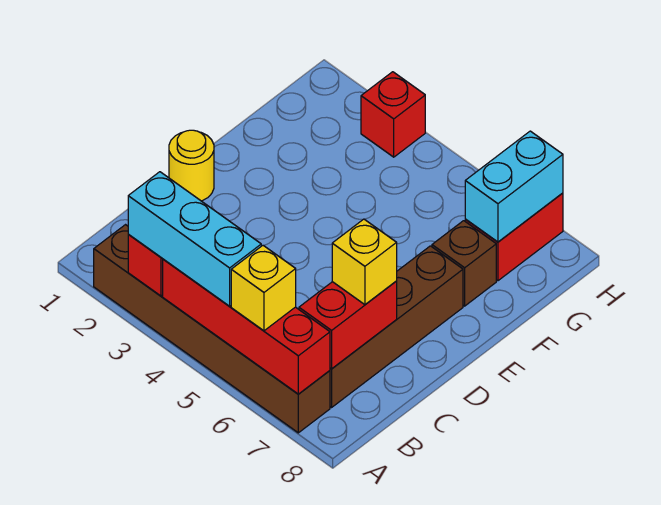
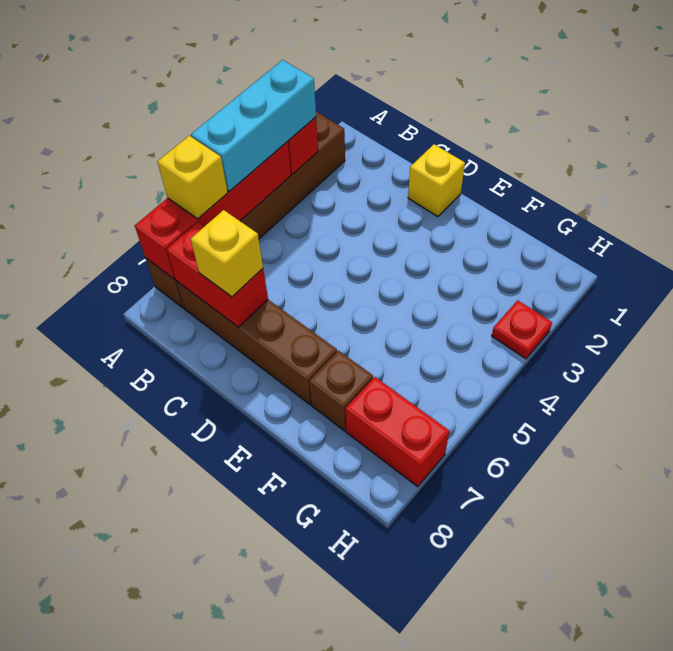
yellow 1x1 round brick [169,130,214,201] -> yellow 1x1 brick [408,144,465,217]
cyan 1x2 brick [465,131,563,242] -> none
red 1x1 brick [361,72,425,157] -> red 1x1 plate [492,300,552,359]

